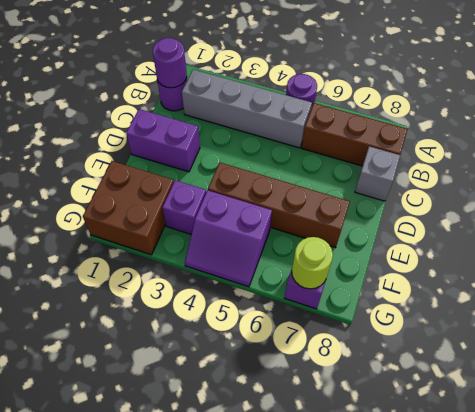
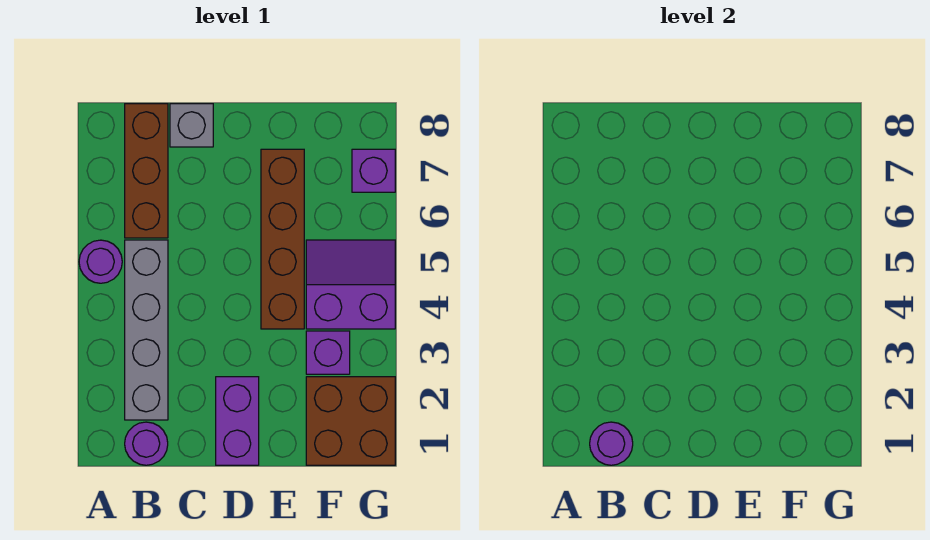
purple 2x2 slope [185,190,272,287] -> purple 2x2 slope turned to [306,240,395,329]
lime 1x1 round brick [292,237,333,289] -> none

